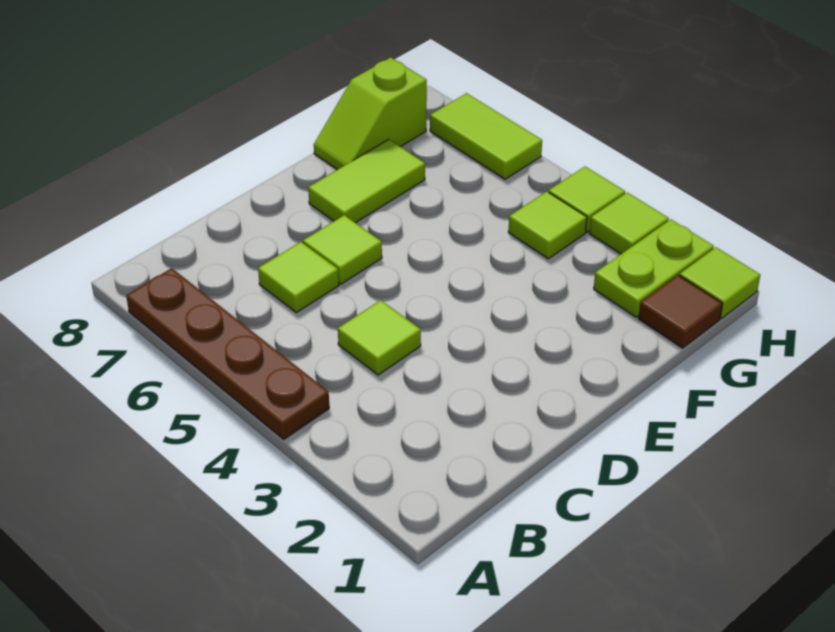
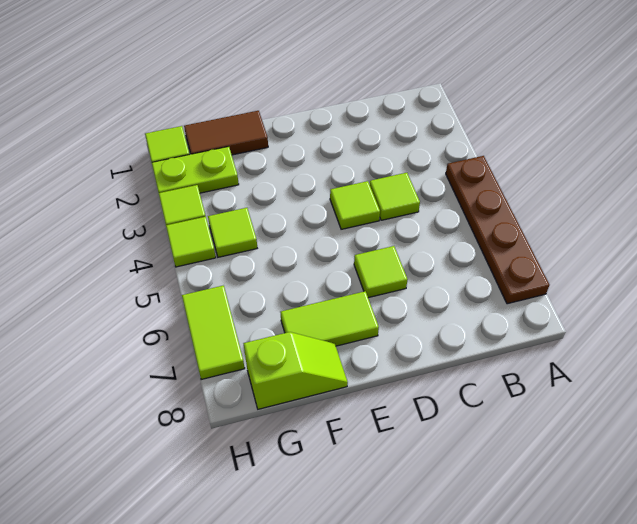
lime 1x1 tile [258,242,339,313] -> lime 1x1 tile moved to [330,181,380,229]
brown 1x1 tile [639,275,722,348] -> brown 1x2 tile [184,111,268,155]

